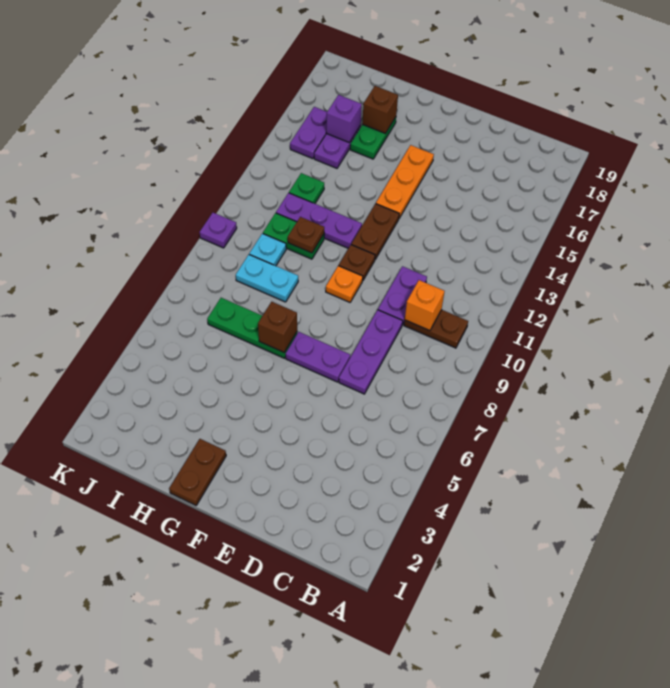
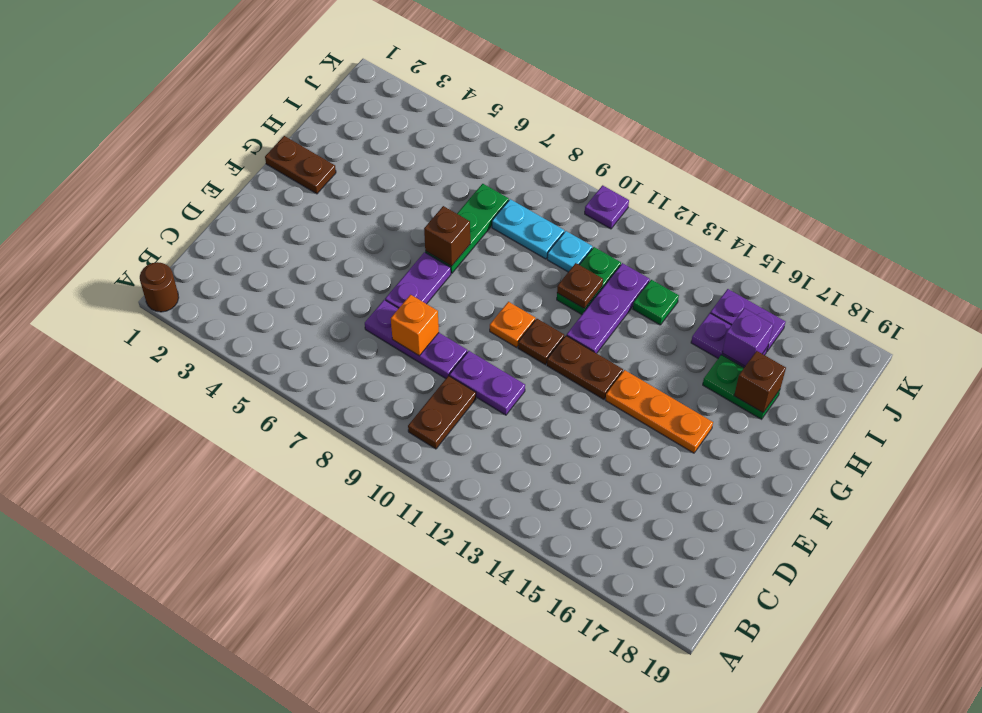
none -> brown 1x1 round brick [140,262,179,312]
orange 1x1 brick [405,280,445,331] -> orange 1x1 brick moved to [391,295,439,356]
cyan 1x2 plate [236,255,298,302] -> cyan 1x2 plate turned to [492,199,564,259]

